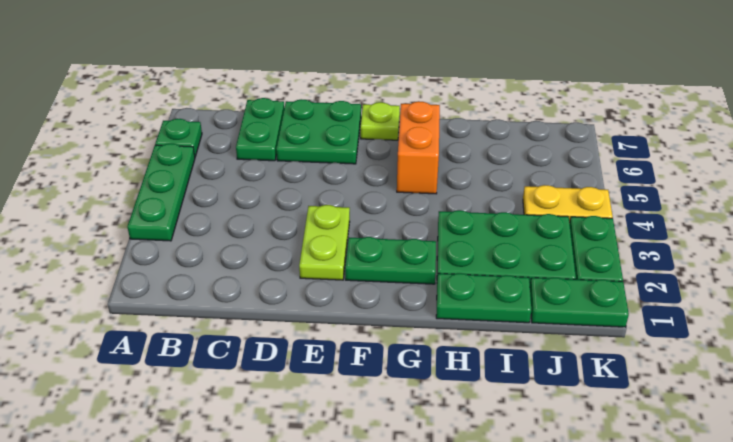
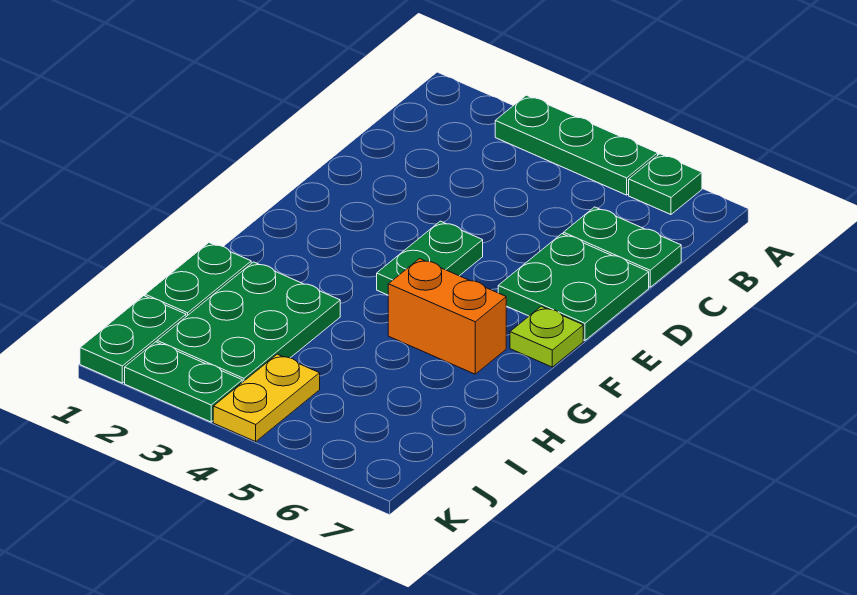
lime 1x2 plate [299,205,350,280] -> none
green 1x2 plate [345,237,436,284] -> green 1x2 plate moved to [377,221,483,295]

